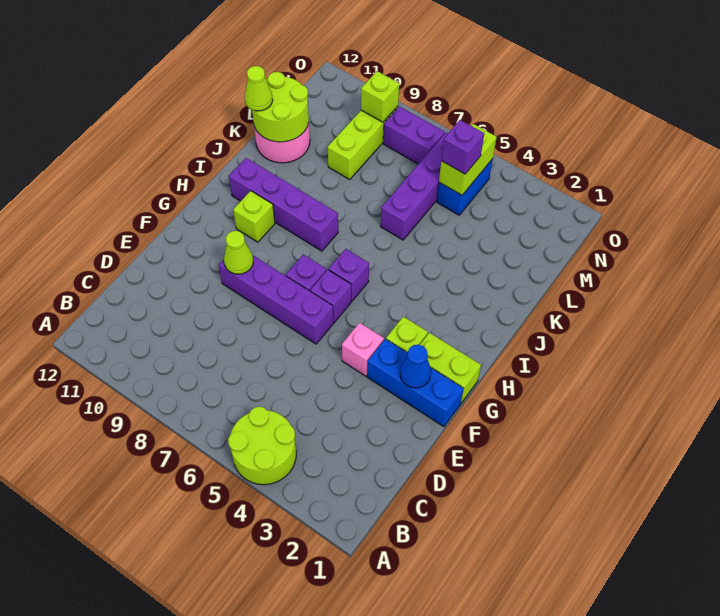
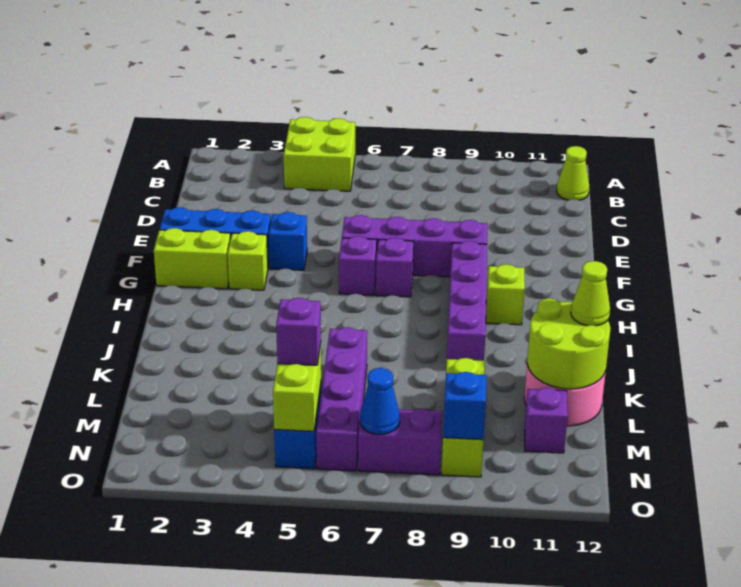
lime 2x2 round brick [228,407,296,485] -> lime 2x2 brick [284,117,355,191]
blue 1x1 cone [400,345,431,388] -> blue 1x1 cone moved to [360,368,400,435]
pink 1x1 brick [342,323,384,376] -> blue 1x1 brick [269,212,307,270]
lime 1x1 cone [224,231,253,274] -> lime 1x1 cone moved to [557,146,589,200]
purple 1x1 brick [329,249,369,301] -> purple 1x1 brick moved to [525,388,568,453]
purple 1x4 brick [229,158,338,251] -> purple 1x4 brick turned to [447,241,487,361]
lime 1x1 brick [361,71,399,122] -> blue 1x1 brick [443,372,486,440]

